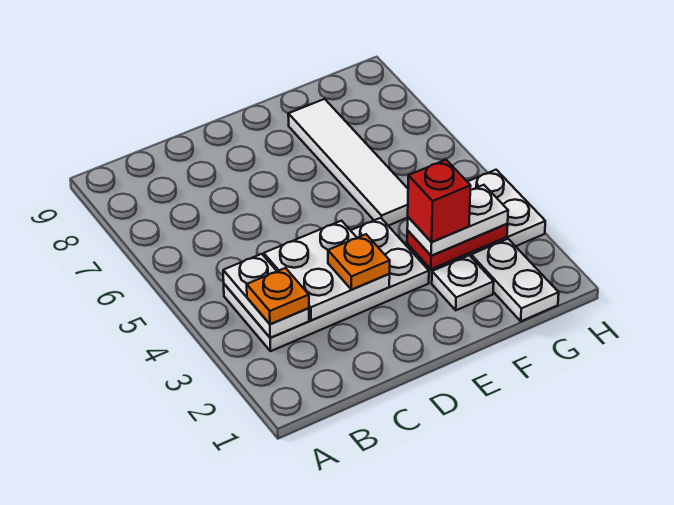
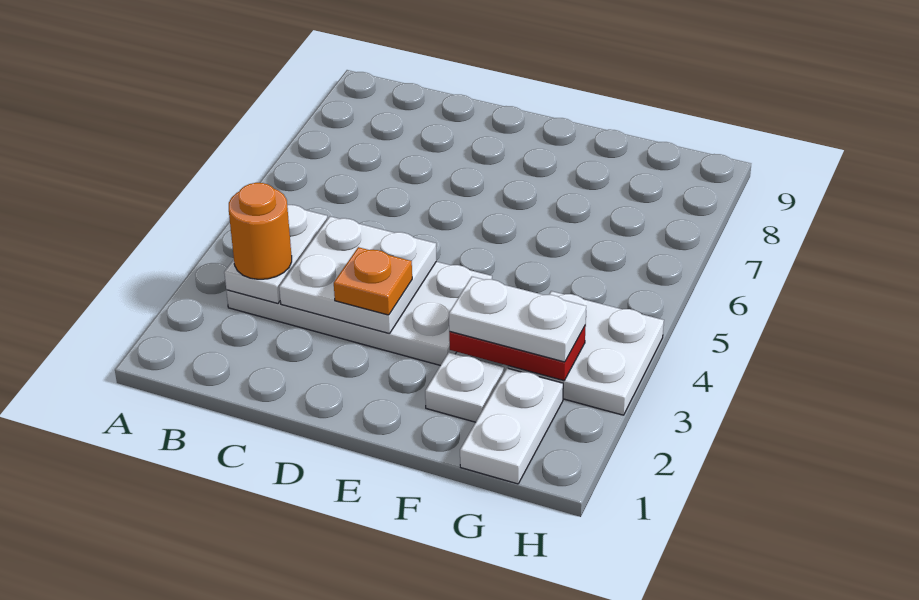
orange 1x1 plate [247,268,309,324] -> orange 1x1 round brick [229,183,292,279]
red 1x1 brick [408,160,471,242] -> none
white 1x4 tile [288,99,408,226] -> none

